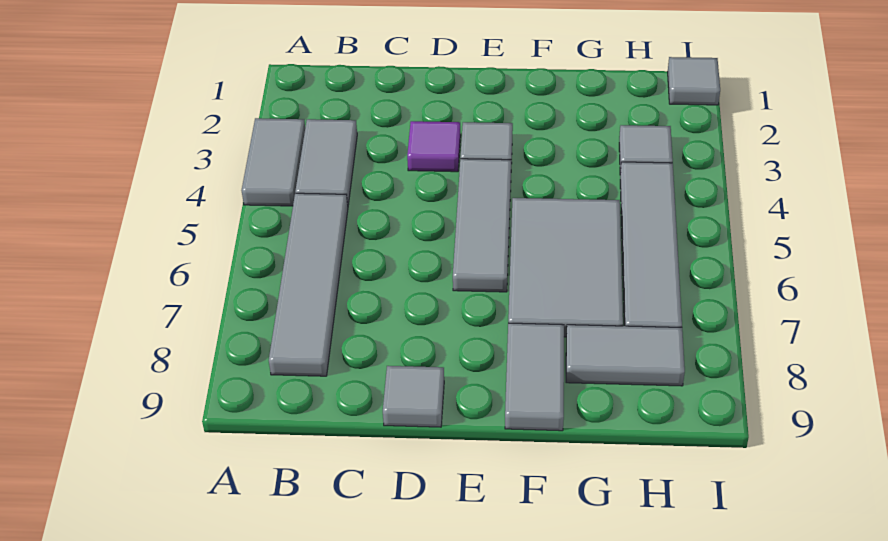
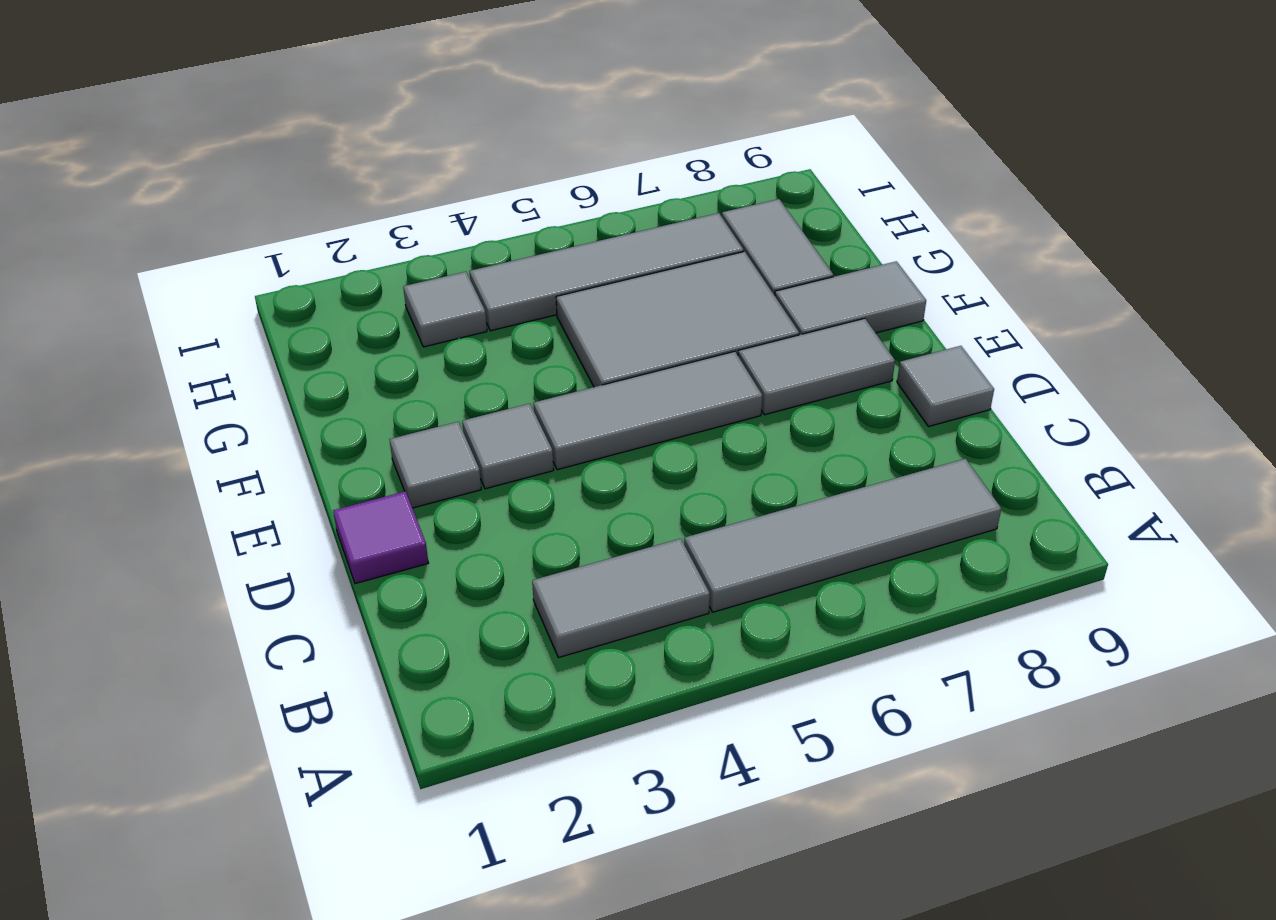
grey 1x2 tile [242,118,305,206] -> grey 1x2 tile moved to [738,318,895,415]
purple 1x1 tile [407,121,461,172] -> purple 1x1 tile moved to [333,491,428,584]
grey 1x1 tile [668,57,720,105] -> grey 1x1 tile moved to [389,422,481,508]

